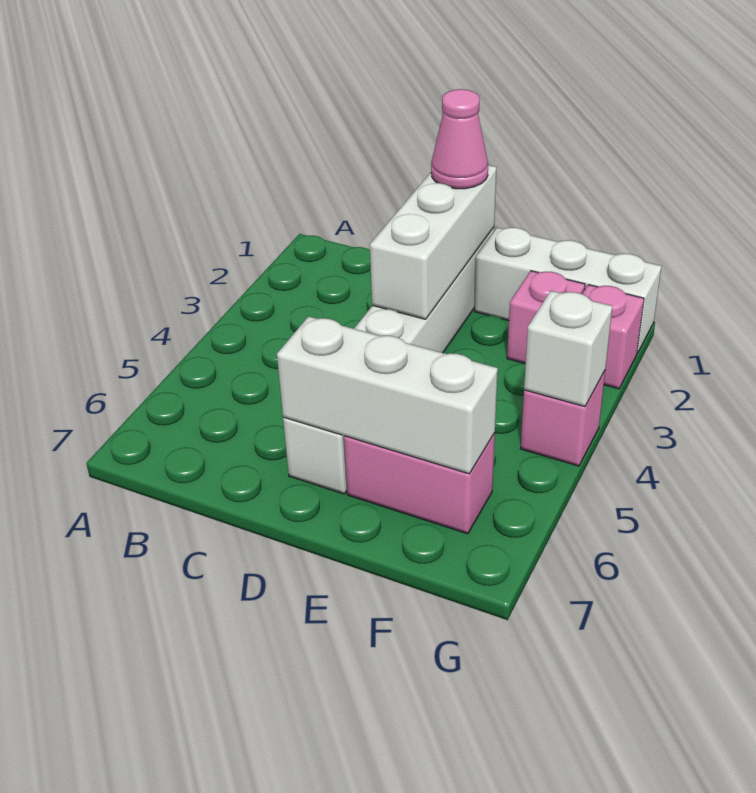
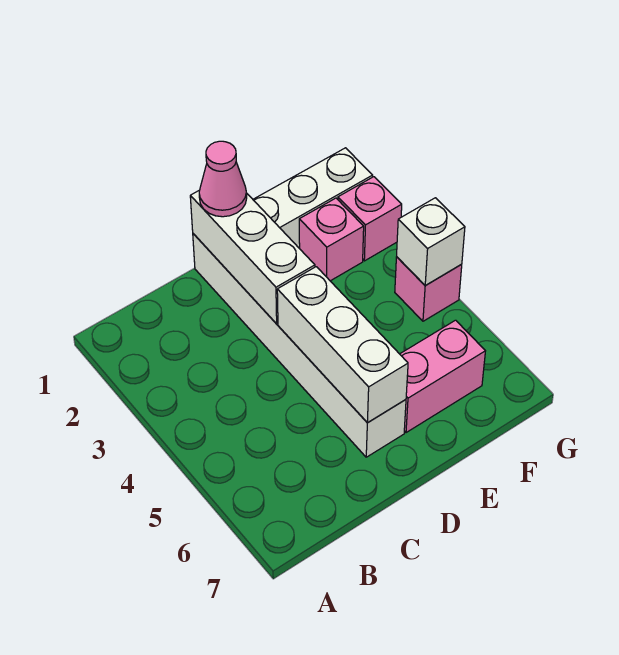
white 1x3 brick [277,316,498,474] -> white 1x3 brick turned to [277,267,408,423]

